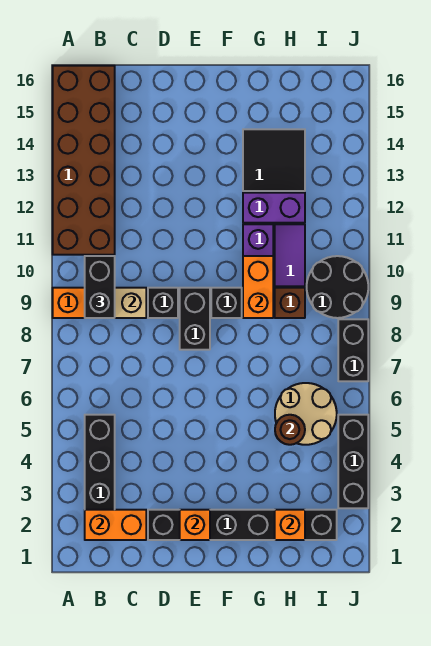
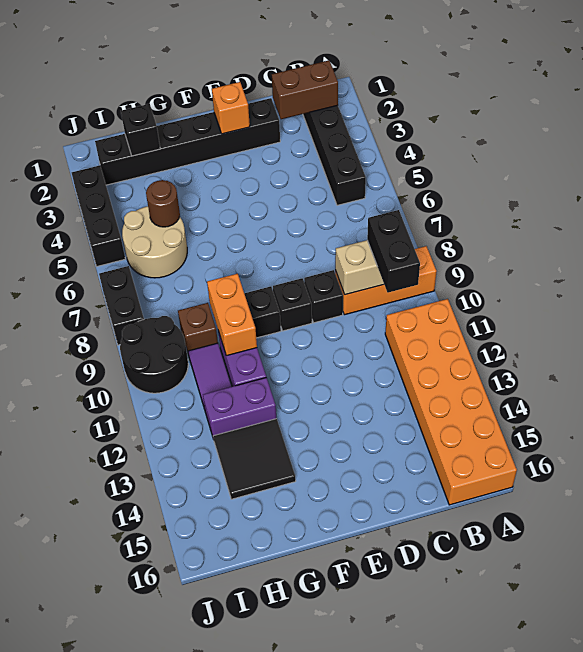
brown 2x6 brick [53,66,115,255] -> orange 2x6 brick [385,299,517,505]
orange 1x2 brick [85,510,146,540] -> brown 1x2 brick [272,60,338,119]
black 1x2 brick [180,288,210,350] -> black 1x1 brick [273,278,312,331]
orange 1x1 brick [275,510,305,540] -> black 1x1 brick [121,104,160,156]

